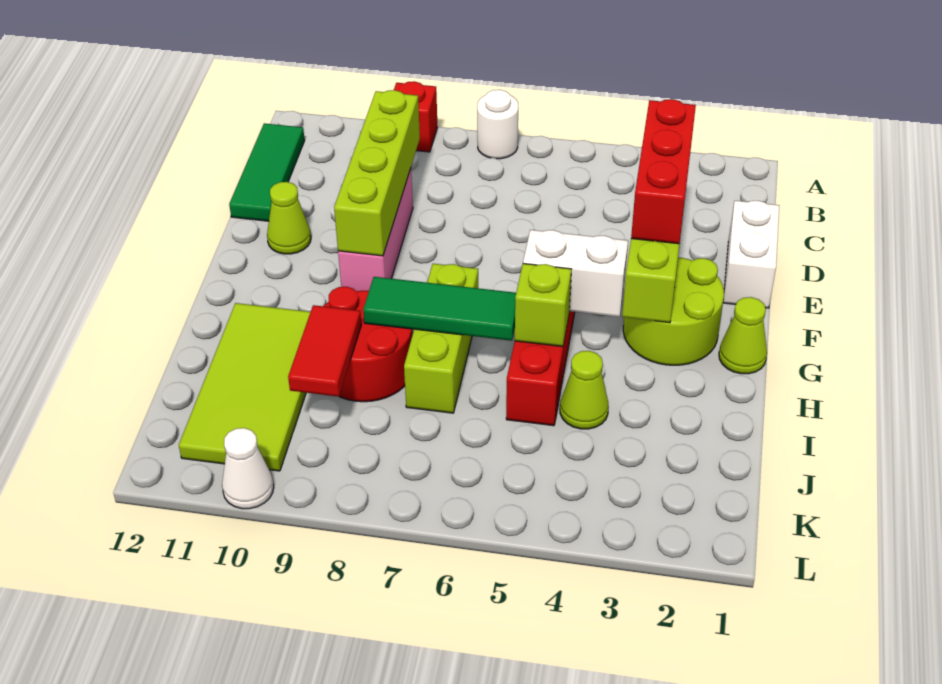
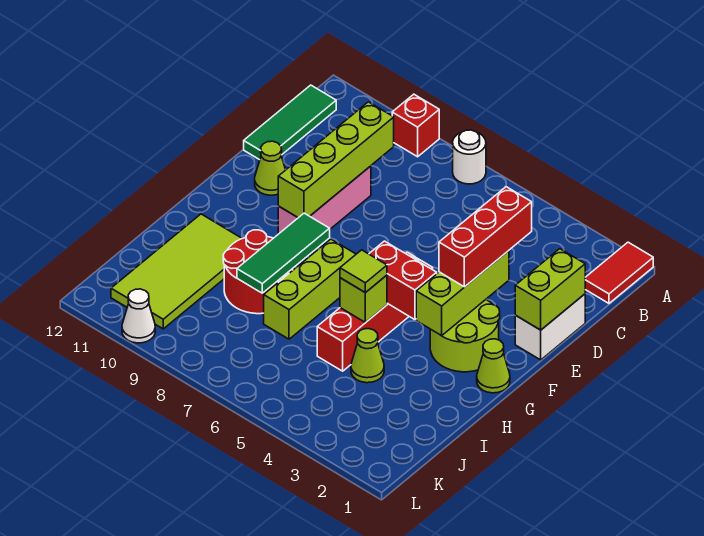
none -> lime 1x2 brick [515,249,585,330]
white 1x2 brick [523,230,628,317] -> red 1x2 brick [369,241,437,320]
none -> lime 1x1 tile [340,250,387,293]
green 1x3 tile [363,277,516,341] -> green 1x3 tile turned to [237,213,330,293]
red 1x2 tile [288,305,361,397] -> red 1x2 tile moved to [585,242,653,303]

